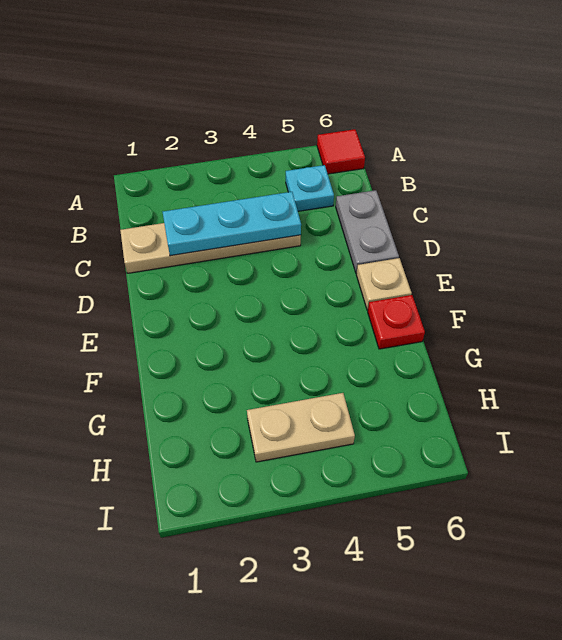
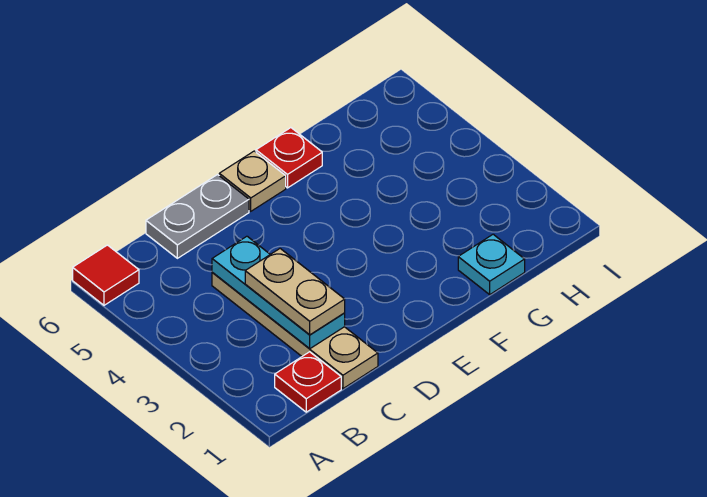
none -> red 1x1 plate [275,352,341,412]
cyan 1x1 plate [286,165,334,211] -> cyan 1x1 plate moved to [458,234,525,294]
tan 1x2 plate [247,393,355,462] -> tan 1x2 plate moved to [245,249,345,335]

